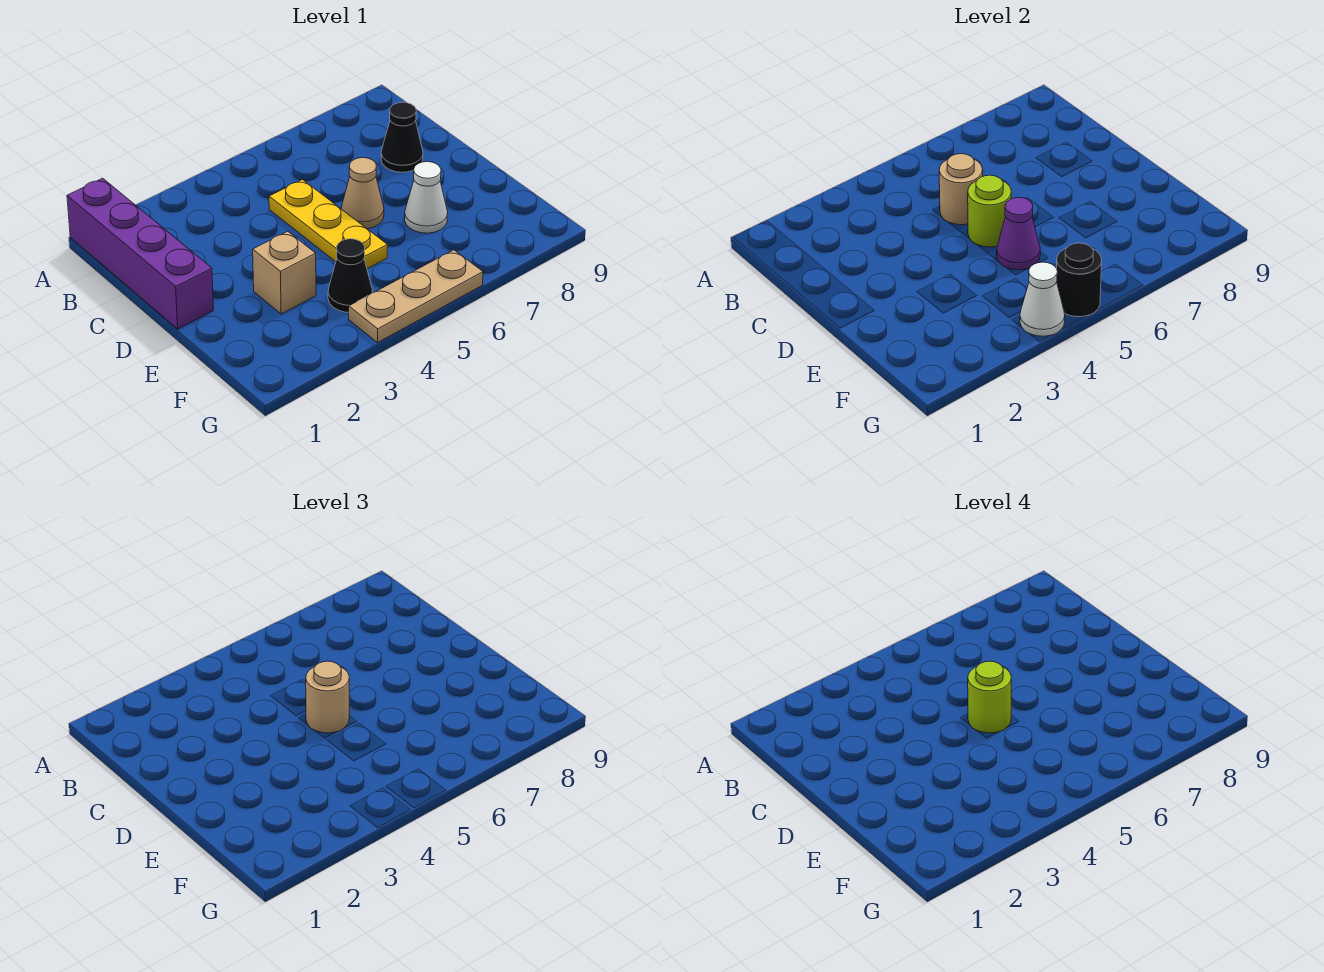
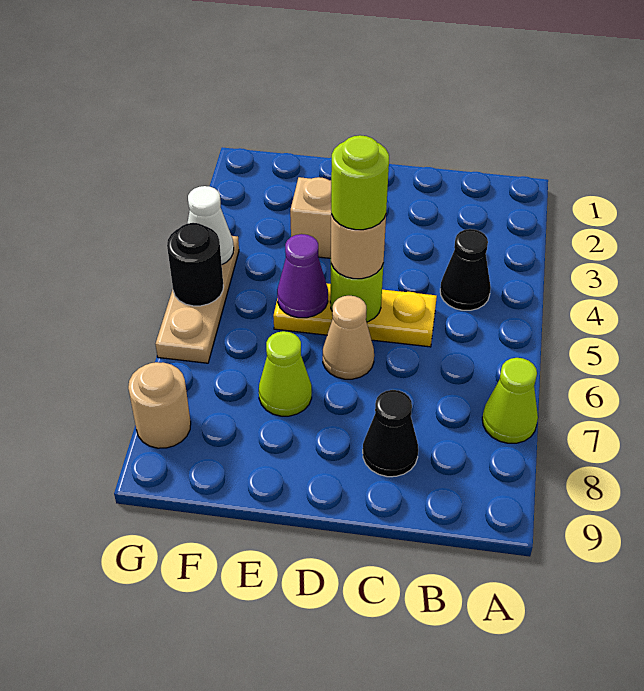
purple 1x4 brick [67,178,214,329] -> none
none -> lime 1x1 cone [482,358,538,443]
tan 1x1 round brick [939,154,983,225] -> tan 1x1 round brick moved to [128,362,191,448]
white 1x1 cone [405,162,448,233] -> lime 1x1 cone [259,331,312,416]
black 1x1 cone [328,239,373,312] -> black 1x1 cone moved to [440,229,491,310]

